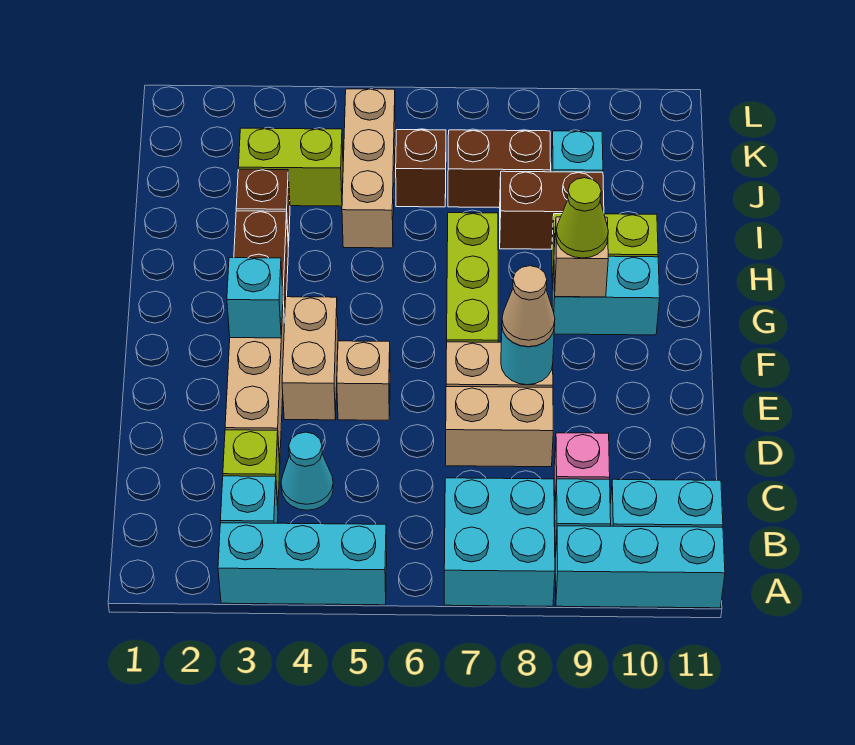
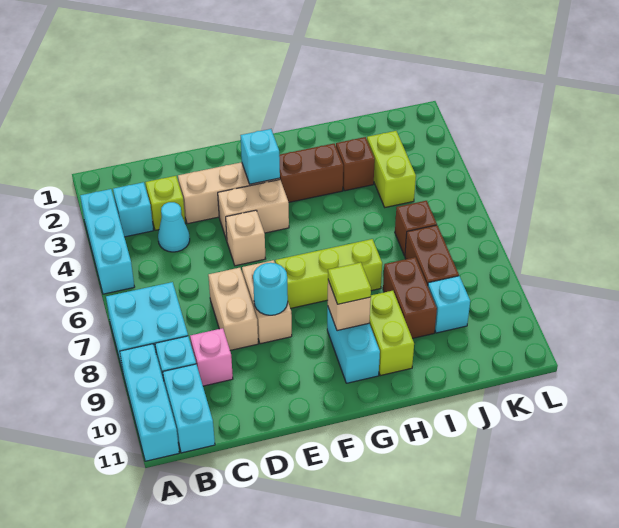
tan 1x1 cone [502,266,555,347] -> none
lime 1x1 cone [556,178,608,258] -> lime 1x1 tile [328,262,371,304]
tan 1x3 brick [342,89,395,248] -> none

